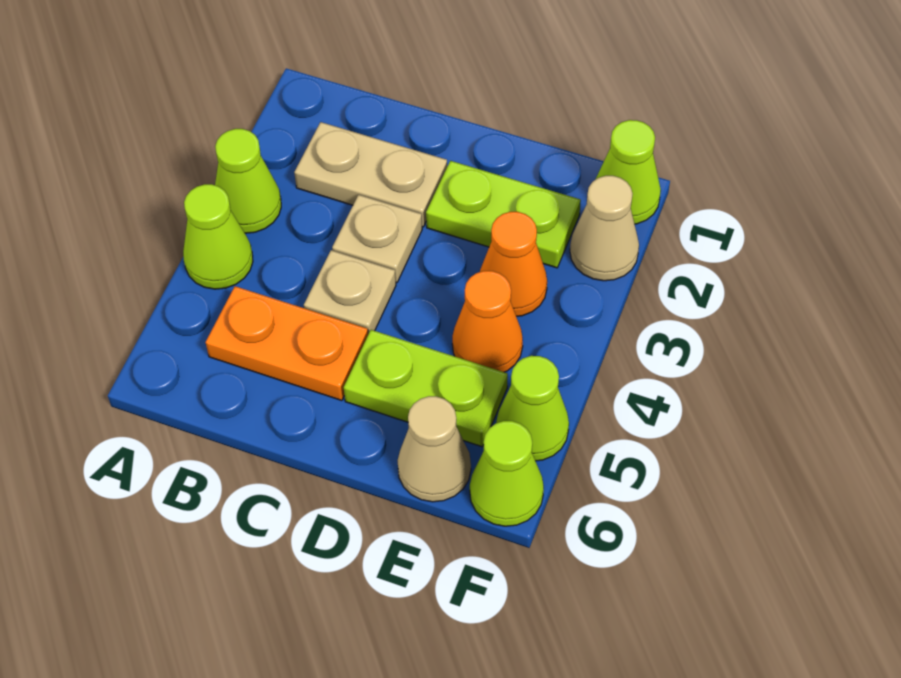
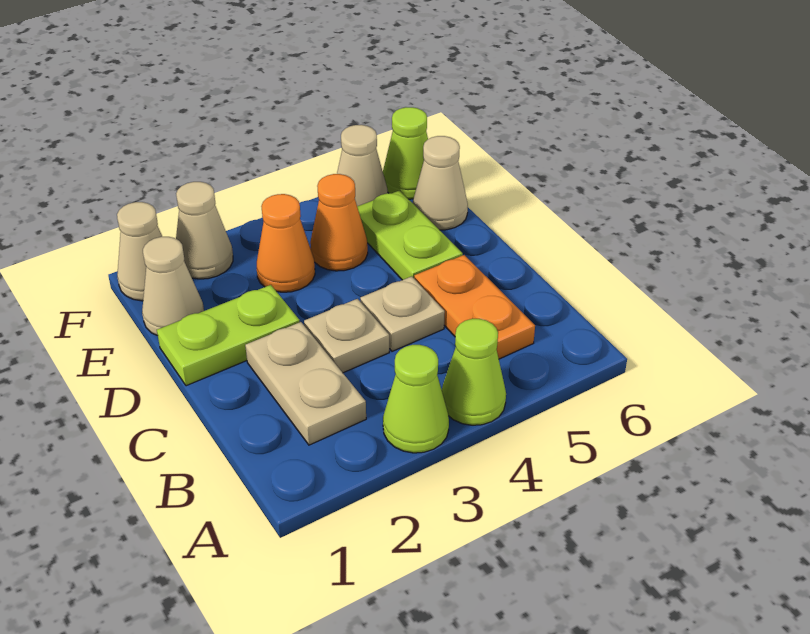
lime 1x2 plate [426,161,581,268] -> lime 1x2 plate turned to [157,285,300,386]
none -> tan 1x1 cone [142,237,204,336]
lime 1x1 cone [596,120,661,224] -> tan 1x1 cone [117,202,162,301]
lime 1x1 cone [496,356,569,461] -> tan 1x1 cone [337,125,388,206]

